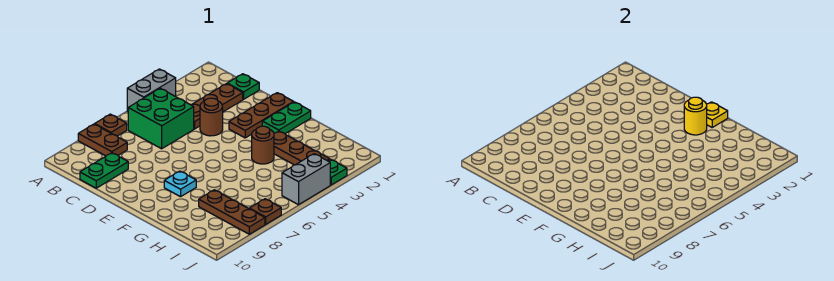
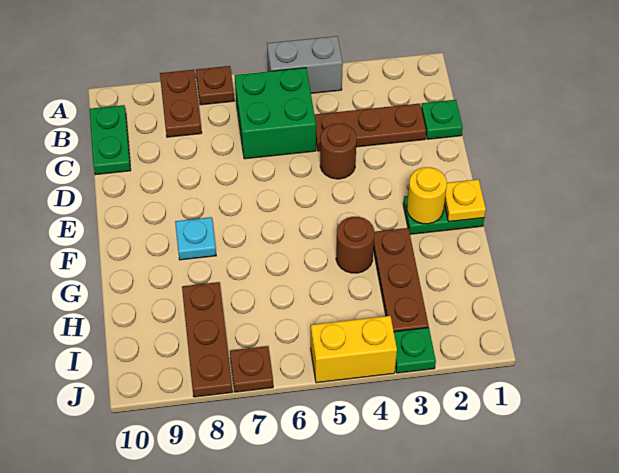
green 1x2 plate [80,153,128,188] -> green 1x2 plate turned to [90,105,131,175]
brown 1x3 plate [229,93,293,138] -> none
grey 1x2 brick [282,154,330,205] -> yellow 1x2 brick [311,316,397,383]

